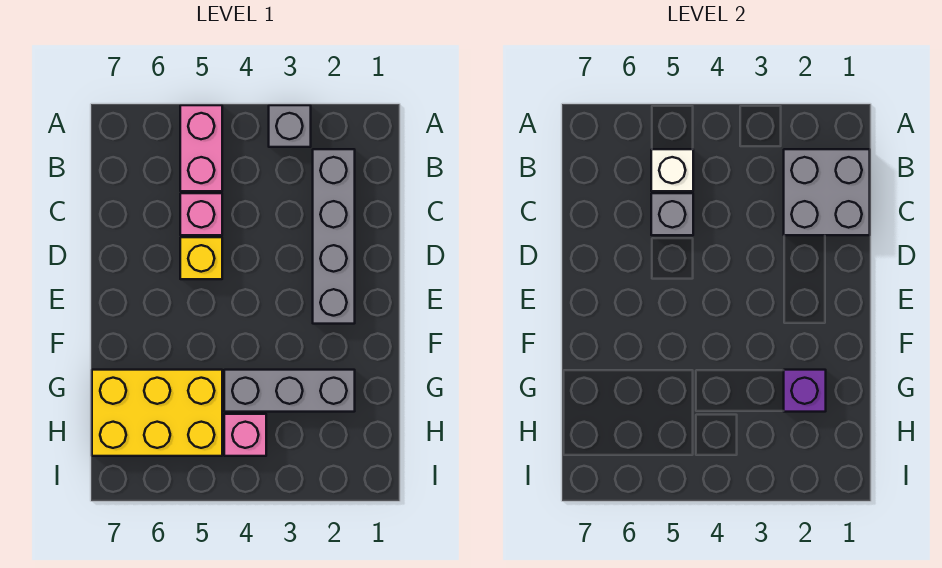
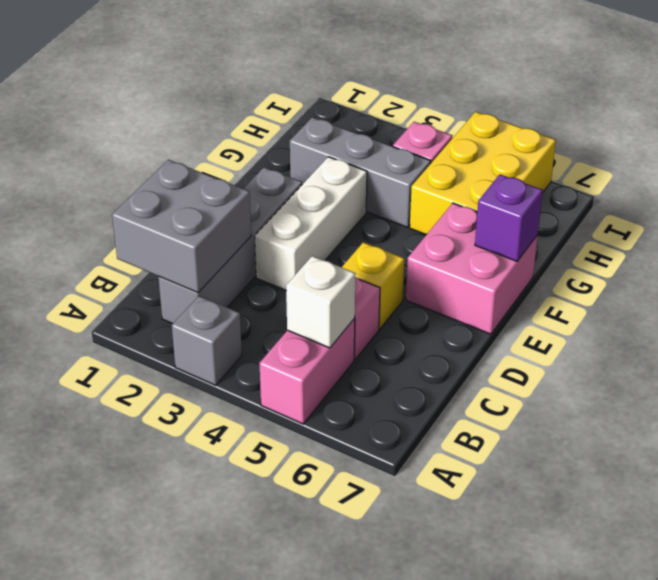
grey 1x1 brick [651,193,693,235] -> none
none -> white 1x3 brick [255,157,367,290]
none -> pink 2x2 brick [406,203,538,334]
purple 1x1 brick [784,370,826,412] -> purple 1x1 brick moved to [475,174,543,261]
yellow 2x3 brick [92,370,222,456] -> yellow 2x3 brick turned to [410,112,556,235]

